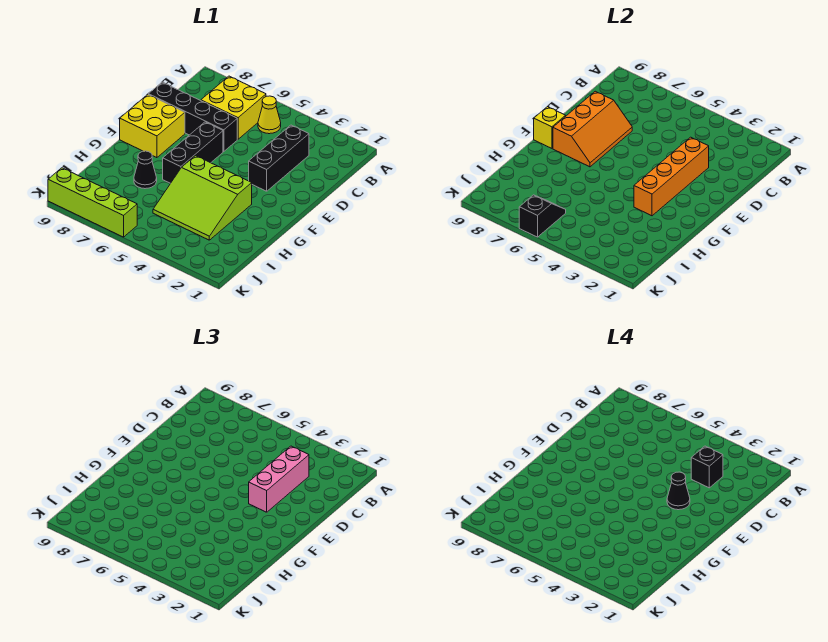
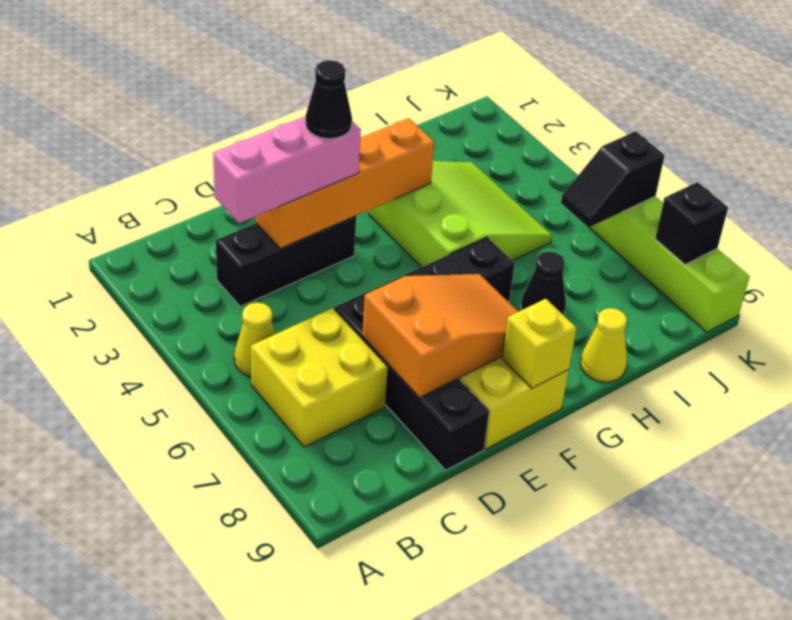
black 1x1 brick [691,446,723,488] -> black 1x1 brick moved to [655,182,728,265]
orange 2x3 slope [553,91,632,167] -> orange 2x3 slope turned to [362,274,518,398]
none -> yellow 1x1 cone [580,308,627,382]

